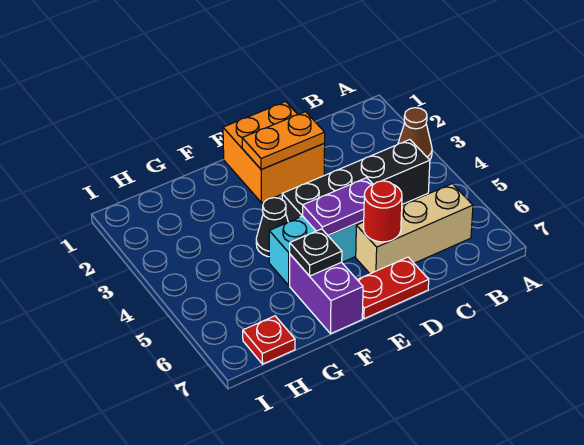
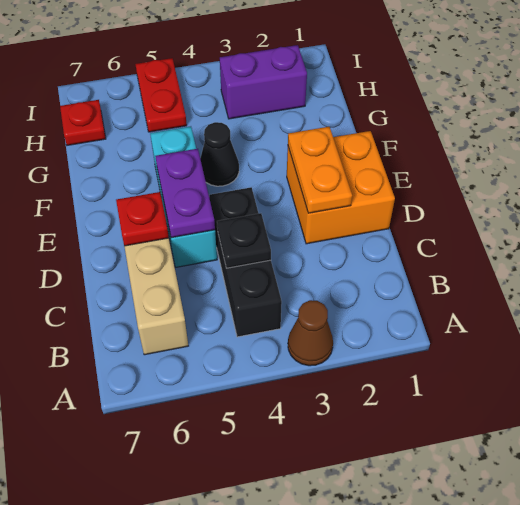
black 1x4 brick [282,140,430,222] -> black 1x3 brick [209,187,282,337]
red 1x1 round brick [364,181,402,242] -> red 1x1 plate [116,192,169,246]
red 1x2 plate [357,257,429,319] -> red 1x2 plate moved to [135,58,187,132]
purple 1x2 brick [290,254,363,334] -> purple 1x2 brick moved to [220,45,307,119]
black 1x1 plate [290,229,342,276] -> black 1x1 plate moved to [217,213,271,268]

